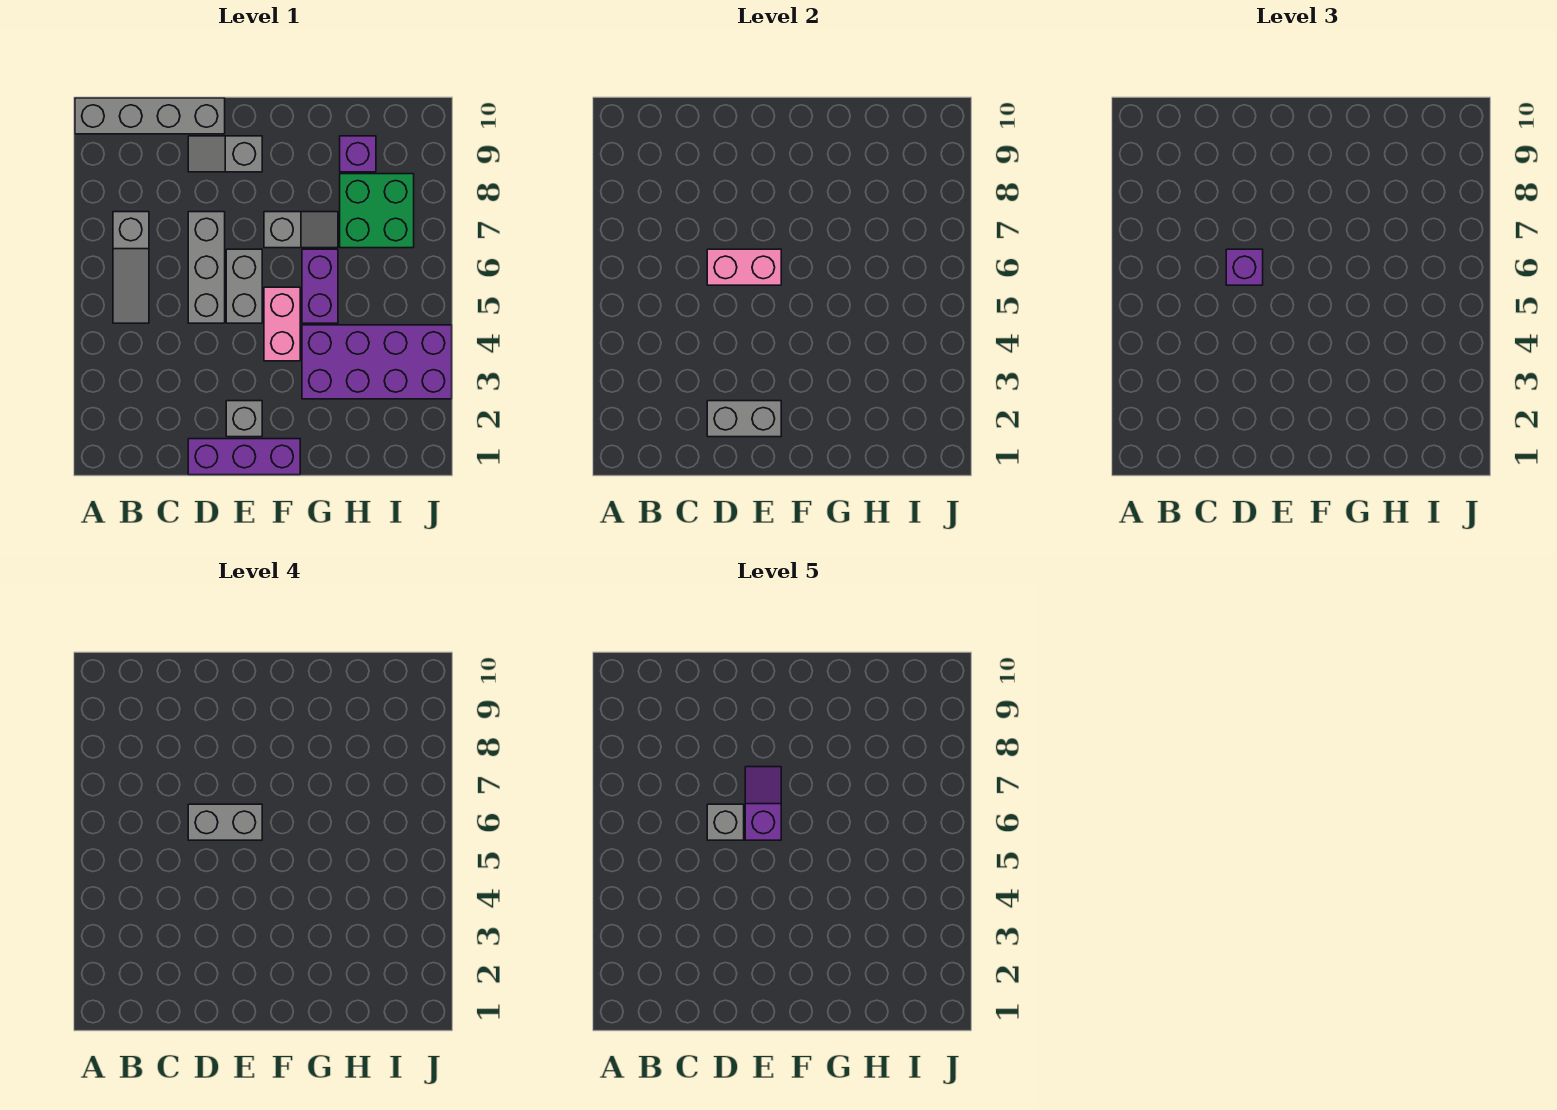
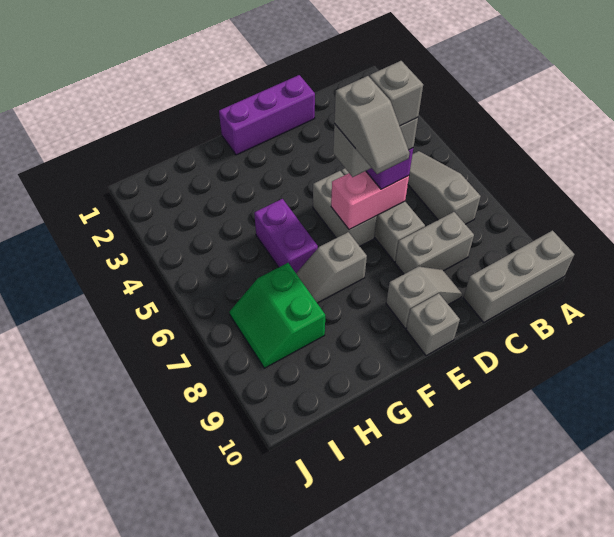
grey 1x4 brick [75,98,225,134] -> grey 1x3 brick [464,231,574,323]
grey 1x2 brick [707,401,781,437] -> grey 1x2 brick moved to [395,212,474,274]
grey 1x1 brick [226,401,262,437] -> grey 1x1 brick moved to [406,293,460,356]
purple 1x2 slope [745,767,781,840] -> grey 1x2 slope [334,76,409,174]
pink 1x2 brick [264,287,300,361] -> none
purple 2x4 brick [302,325,452,399] -> none
green 2x2 brick [340,174,414,248] -> green 2x2 slope [229,263,325,368]
purple 1x1 brick [340,136,376,172] -> none

